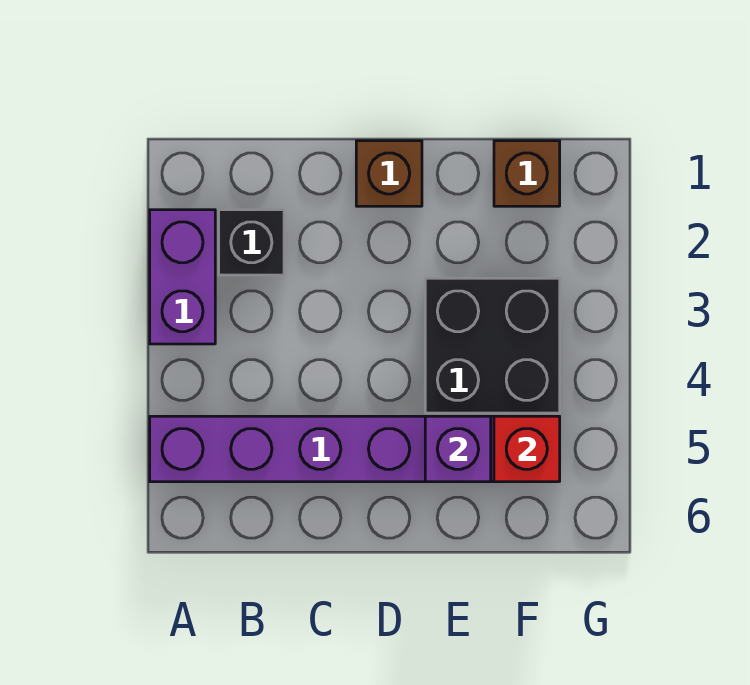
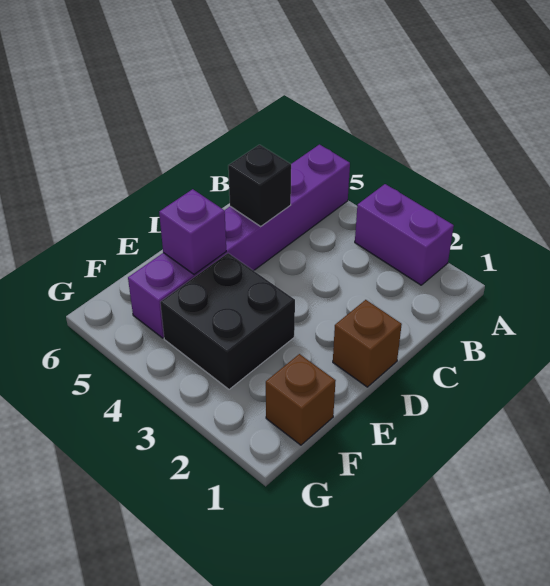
black 1x1 brick [219,210,284,275] -> black 1x1 brick moved to [228,145,291,226]
red 1x1 brick [494,416,560,482] -> none

